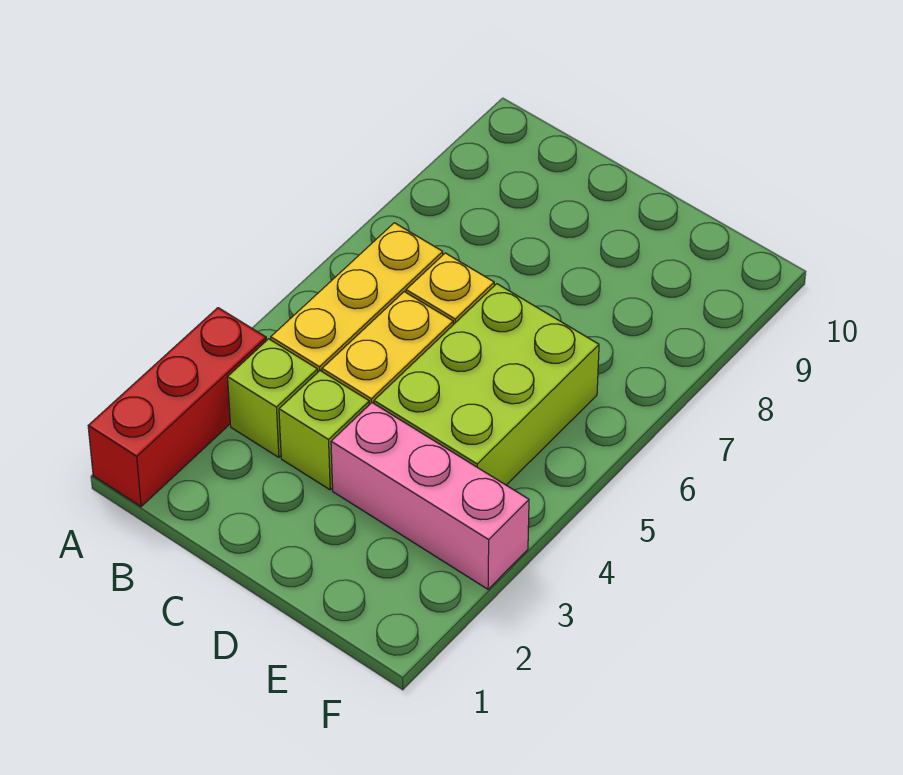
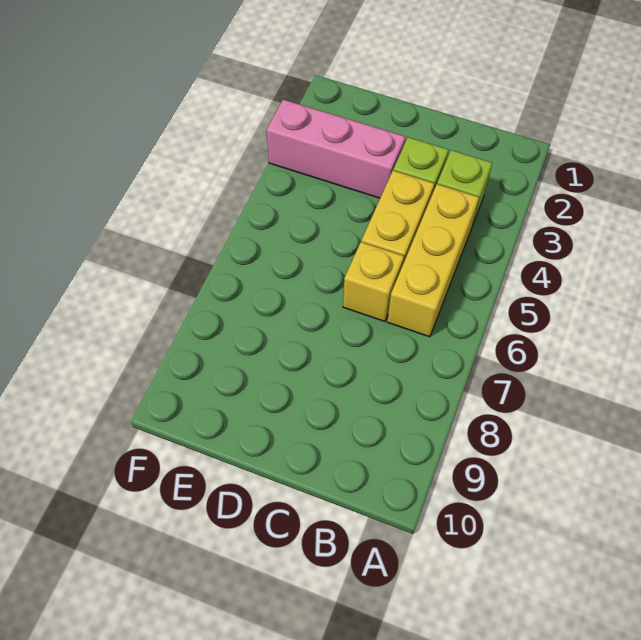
red 1x3 brick [88,308,266,507] -> none
lime 2x3 brick [374,284,599,485] -> none

